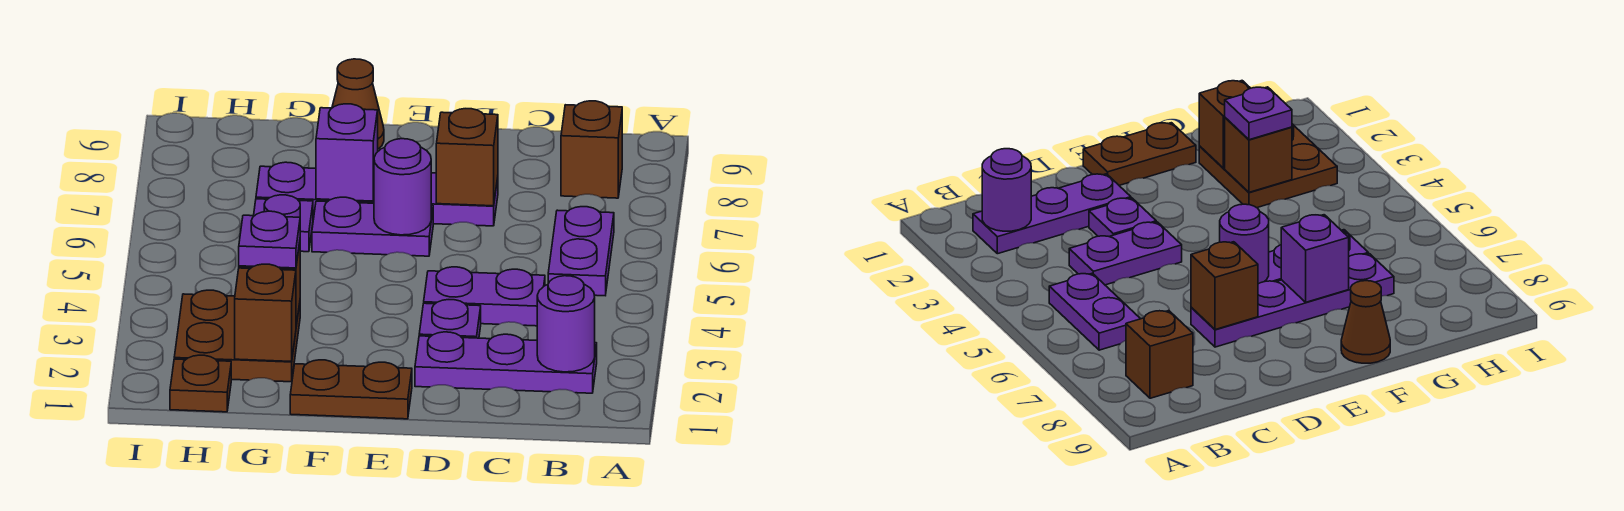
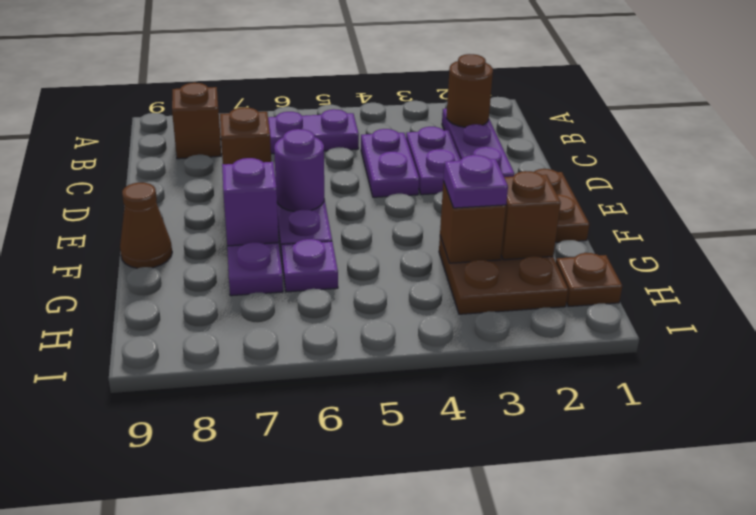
purple 1x1 round brick [537,276,595,372] -> brown 1x1 round brick [447,54,493,127]
purple 1x1 plate [419,300,481,338] -> purple 1x2 plate [406,127,461,195]

